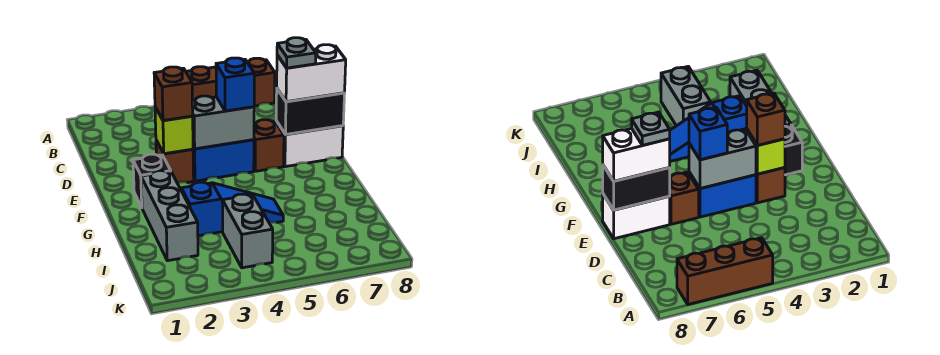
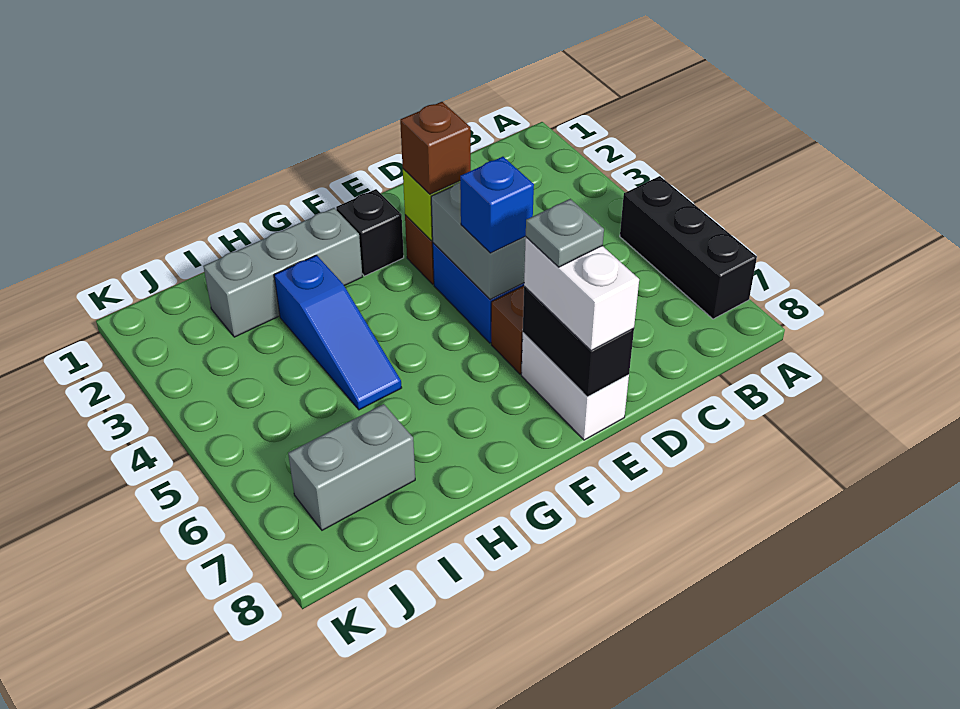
brown 1x3 brick [186,58,275,106] -> black 1x3 brick [620,176,757,319]
grey 1x2 brick [222,194,273,268] -> grey 1x2 brick moved to [288,404,415,530]

